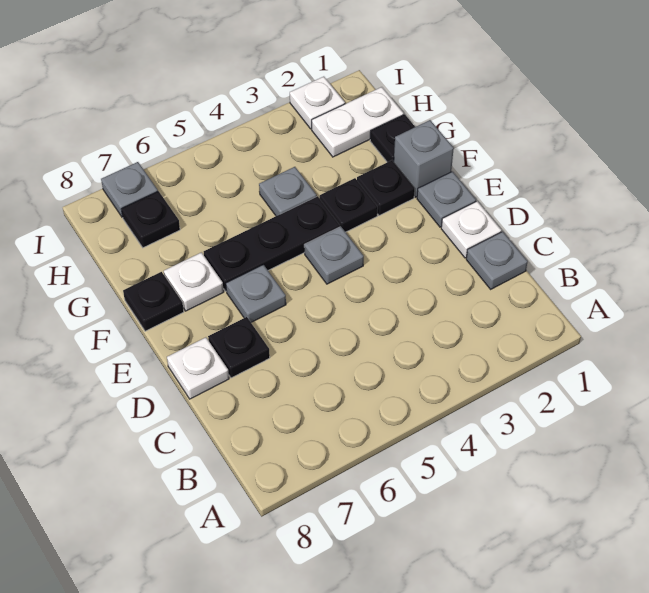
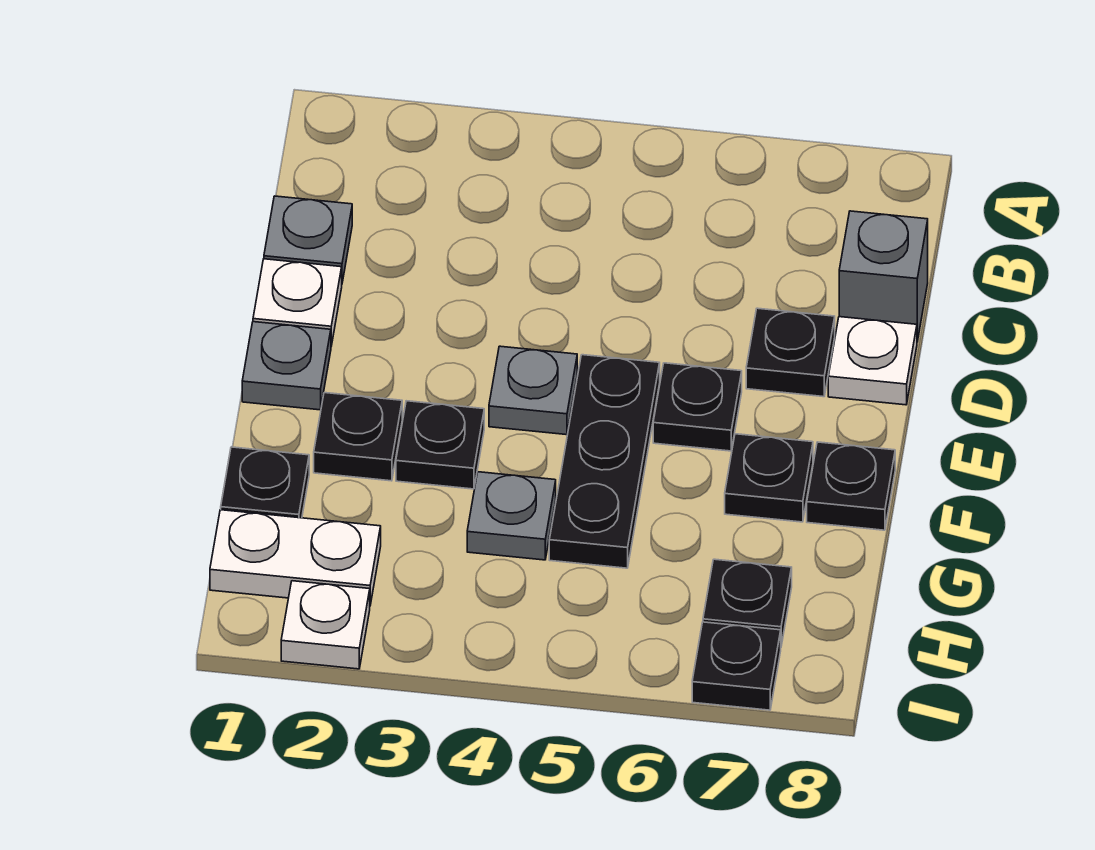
grey 1x1 plate [226,265,286,322] -> black 1x1 plate [653,363,742,451]
grey 1x1 brick [394,120,454,197] -> grey 1x1 brick moved to [839,211,928,342]
black 1x3 plate [204,196,340,291] -> black 1x3 plate turned to [549,355,660,568]
white 1x1 plate [164,252,224,311] -> black 1x1 plate [725,434,813,522]
grey 1x1 plate [101,162,158,217] -> black 1x1 plate [692,622,781,710]

